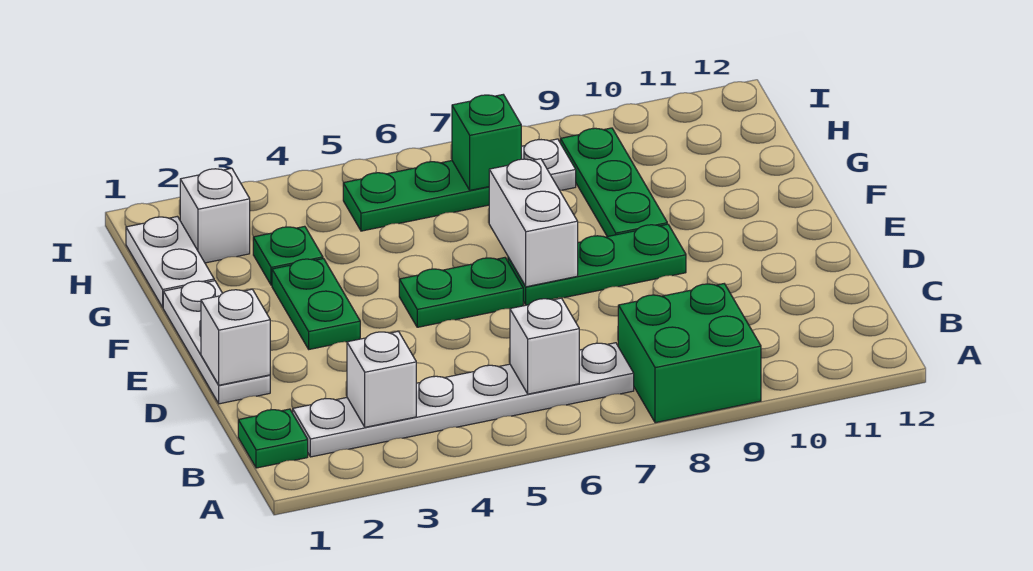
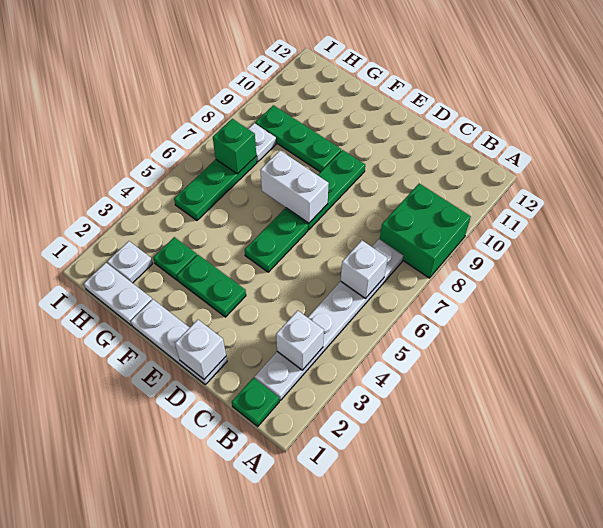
white 1x1 brick [180,168,250,263] -> white 1x1 plate [107,241,153,283]

